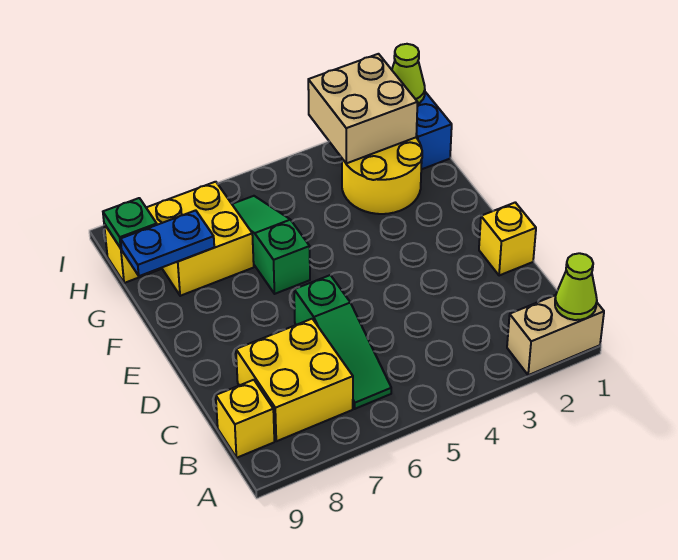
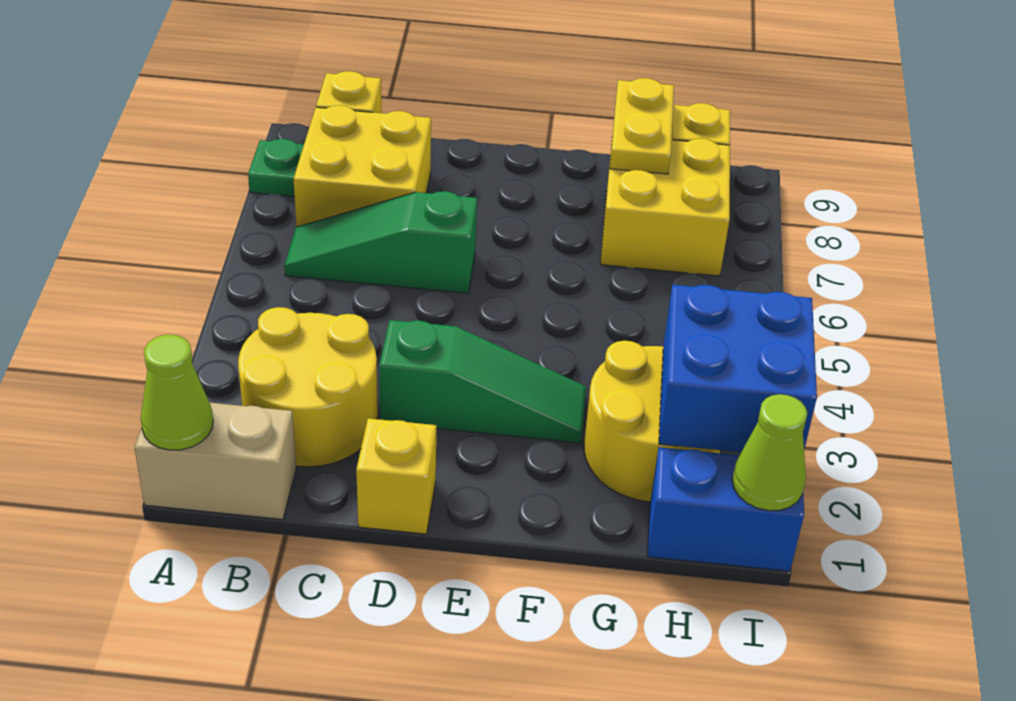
tan 1x2 brick [507,295,604,375] -> tan 1x2 brick turned to [134,403,296,519]
none -> yellow 2x2 round brick [238,307,378,467]
green 1x3 slope [232,196,310,294] -> green 1x3 slope moved to [379,320,586,443]
blue 1x2 plate [121,210,214,276] -> yellow 1x2 plate [610,78,674,174]
tan 2x2 brick [308,54,418,163] -> blue 2x2 brick [659,285,817,452]
green 1x1 plate [103,198,157,248] -> green 1x1 plate moved to [248,139,304,197]

